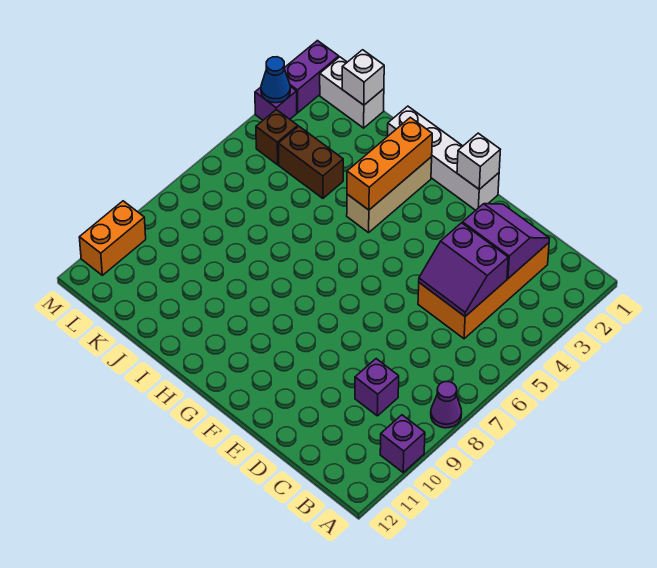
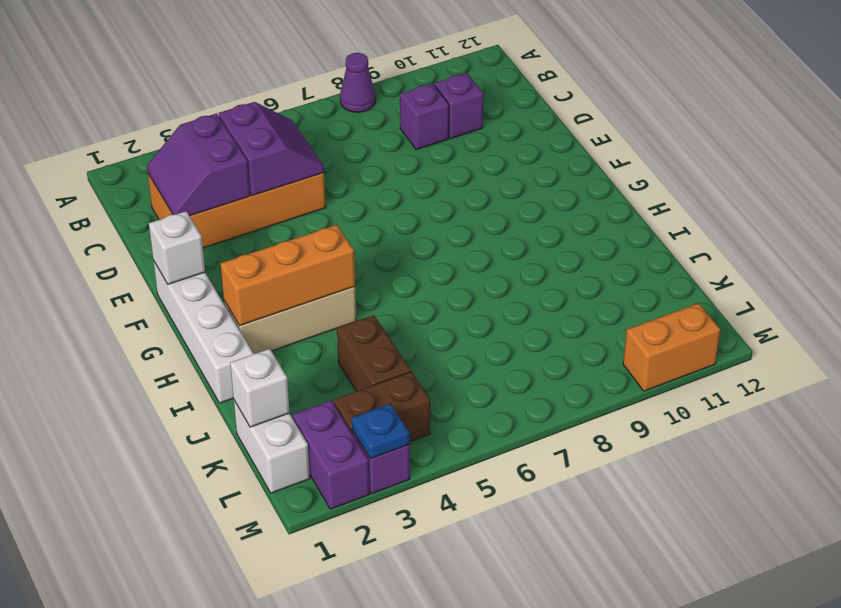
purple 1x1 brick [380,415,425,472] -> purple 1x1 brick moved to [434,73,483,139]
brown 1x1 brick [256,110,298,165] -> brown 1x2 brick [333,372,430,442]
purple 1x2 brick [284,41,339,113] -> purple 1x2 brick turned to [292,401,369,509]
blue 1x1 cone [261,57,290,103] -> blue 1x1 plate [352,404,410,459]

